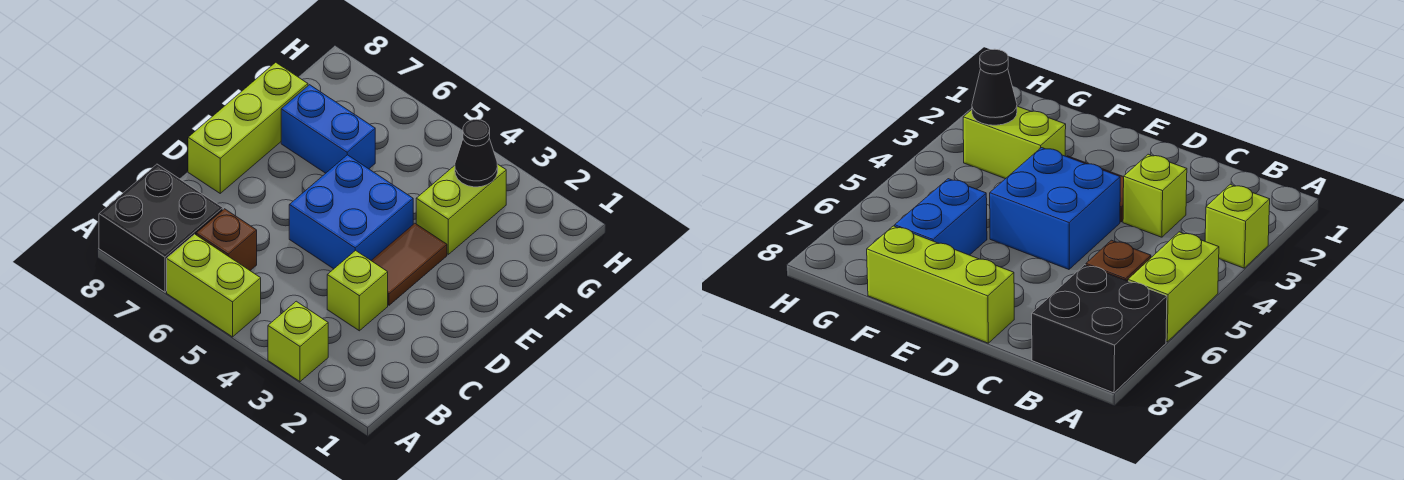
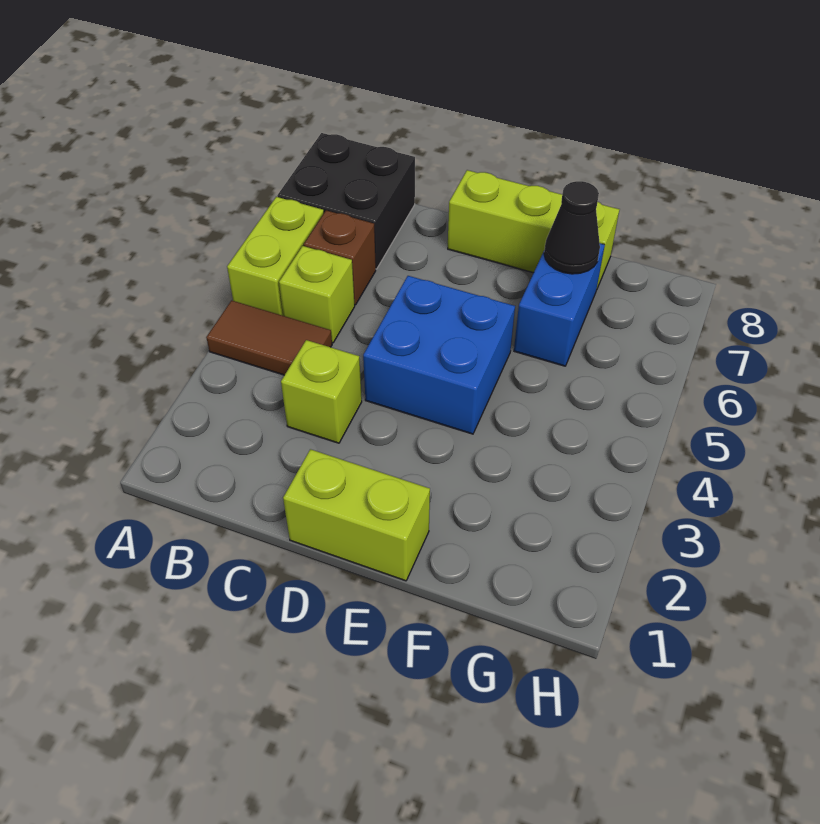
lime 1x1 brick [268,301,328,382] -> lime 1x1 brick moved to [279,246,355,343]
brown 1x2 tile [371,223,447,305] -> brown 1x2 tile moved to [206,300,332,375]
lime 1x2 brick [416,164,506,254] -> lime 1x2 brick moved to [283,449,430,581]
black 1x1 cone [455,119,498,187] -> black 1x1 cone moved to [544,181,600,274]

